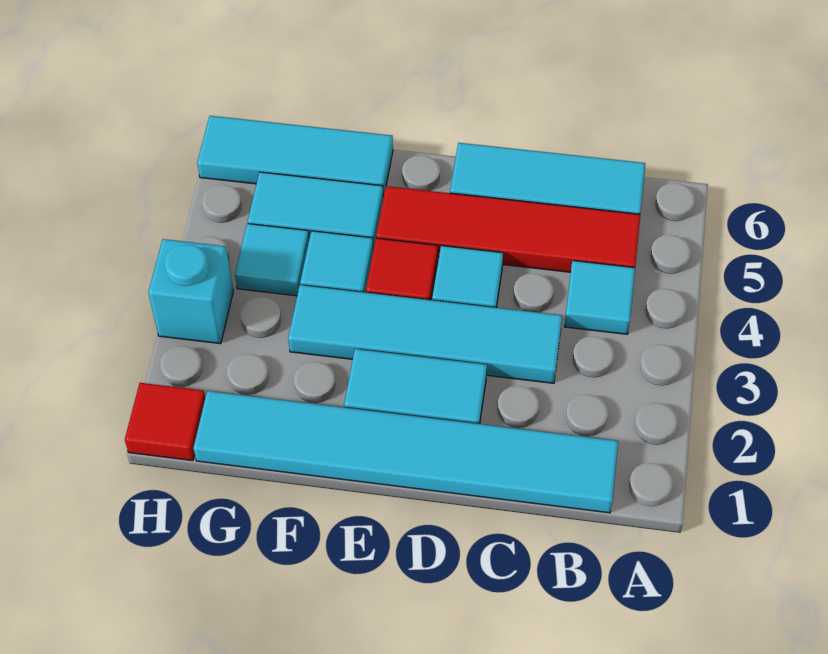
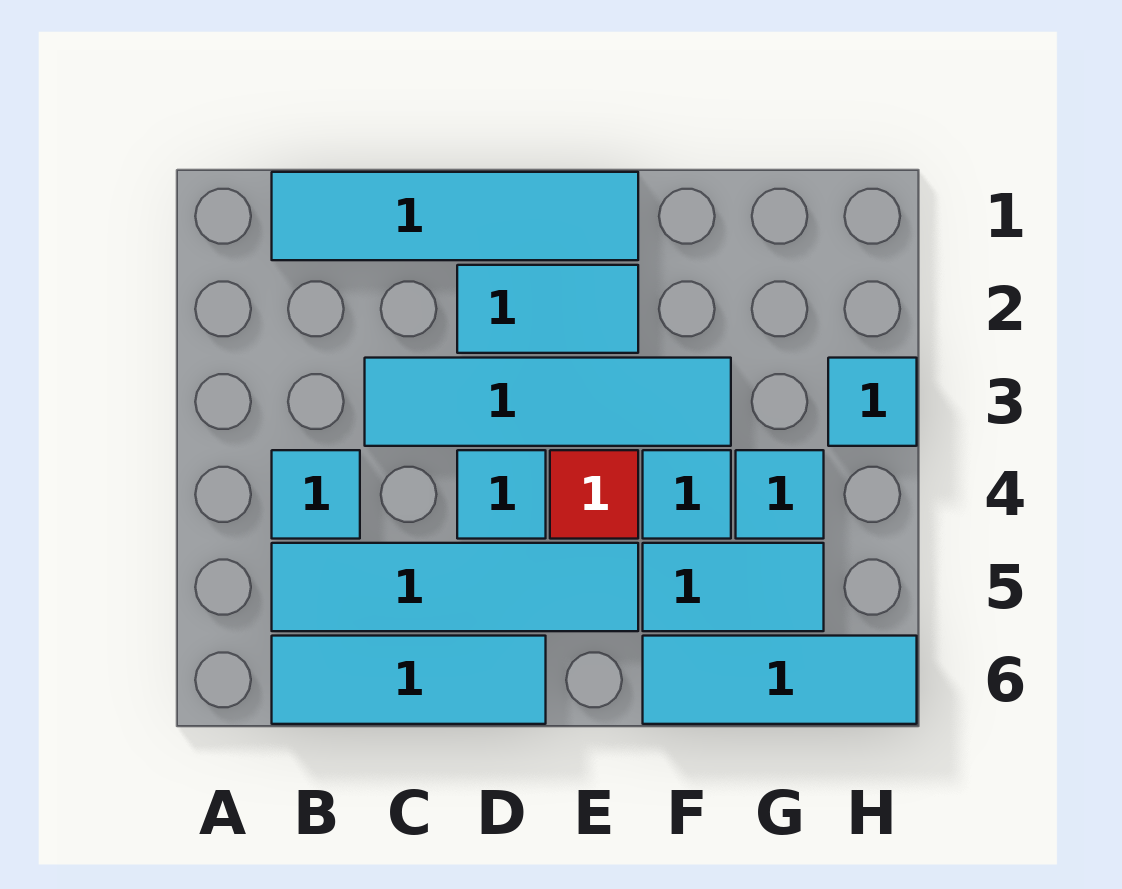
cyan 1x6 tile [193,391,618,513] -> cyan 1x4 tile [272,172,638,260]
red 1x4 tile [376,186,640,272] -> cyan 1x4 tile [272,543,638,631]
red 1x1 tile [125,383,205,461] -> none
cyan 1x1 brick [148,239,233,344] -> cyan 1x1 tile [828,358,917,446]

